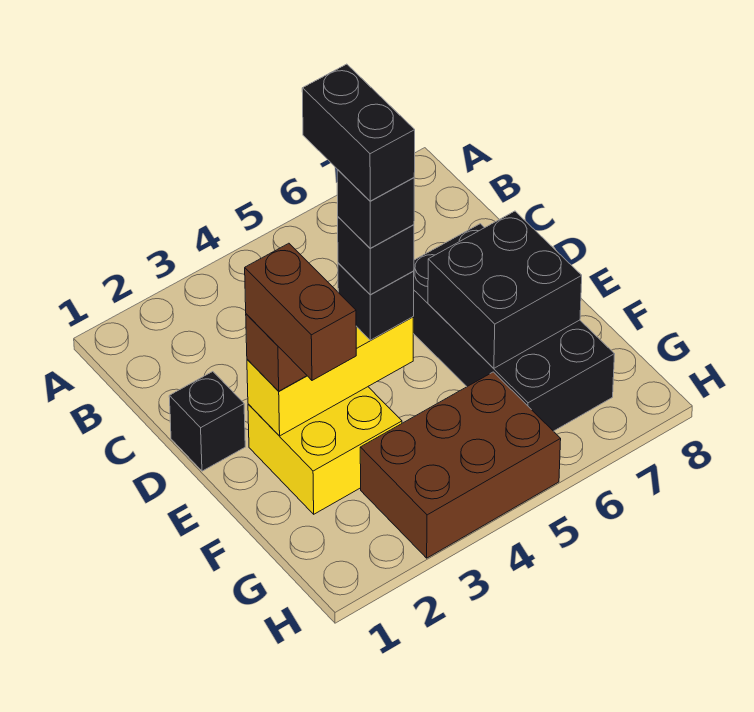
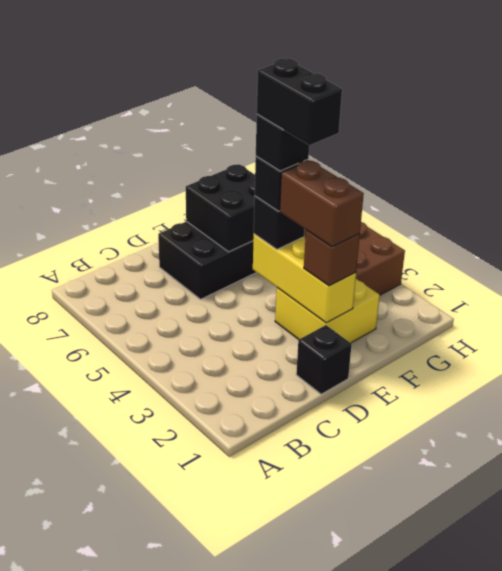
black 1x2 brick [302,64,415,201] -> black 1x2 brick turned to [257,58,342,145]
brown 1x2 brick [245,243,356,380] -> brown 1x2 brick turned to [280,160,364,247]

